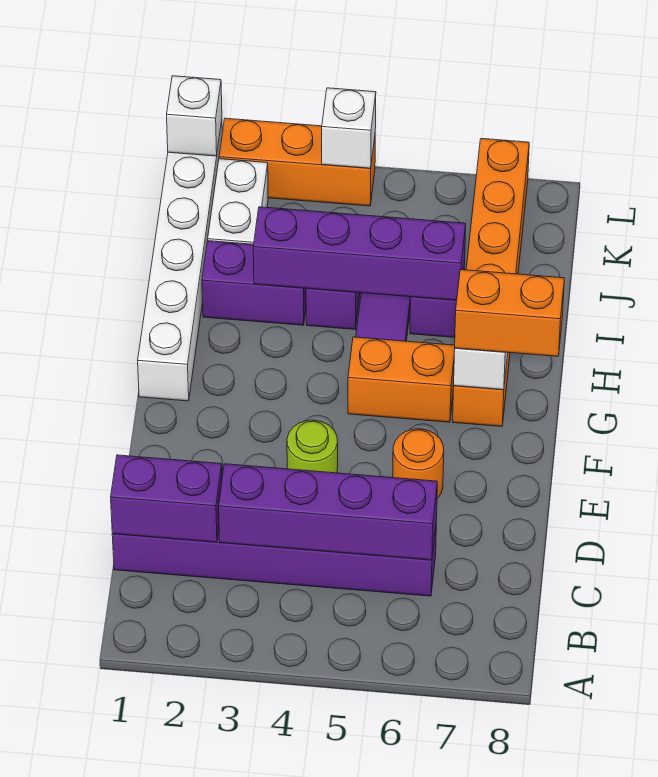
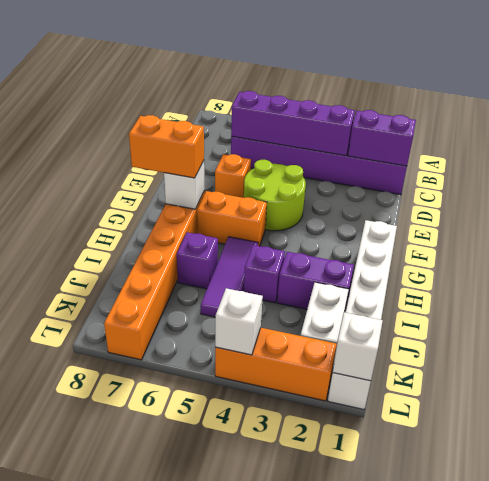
lime 1x1 round brick [287,420,338,473] -> lime 2x2 round brick [244,160,306,231]
orange 1x1 round brick [393,429,444,499] -> orange 1x1 brick [215,154,251,198]
purple 1x4 brick [253,207,466,300] -> none

